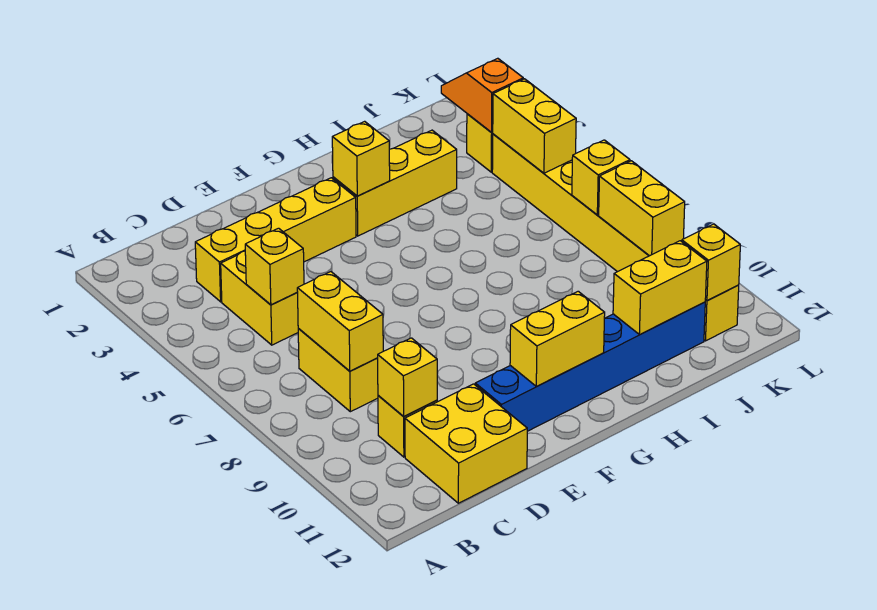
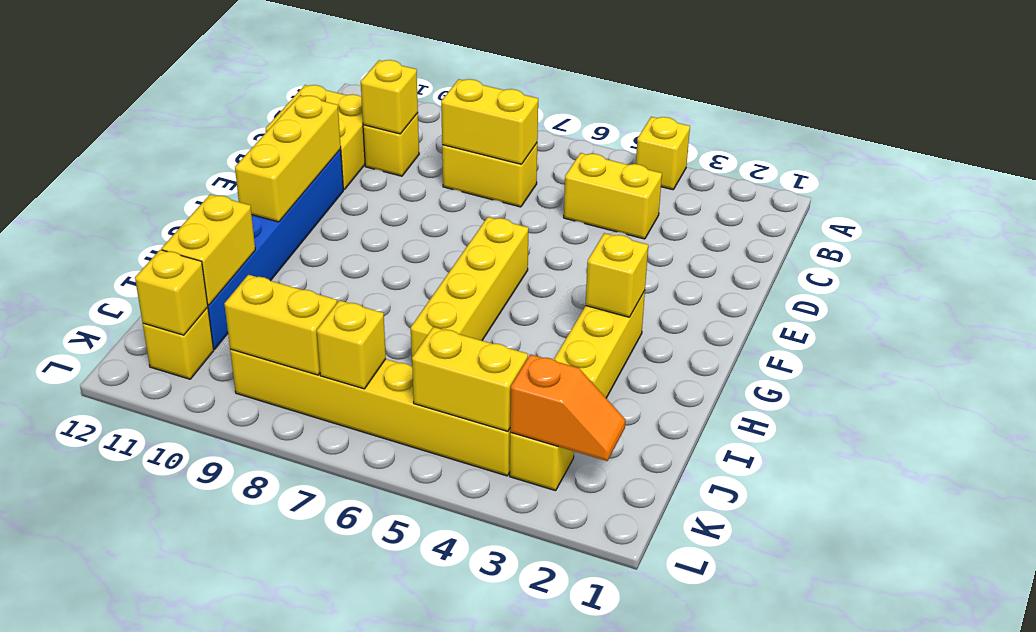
yellow 1x4 brick [195,178,356,302] -> yellow 1x4 brick moved to [411,217,529,357]
yellow 1x1 brick [245,228,304,305] -> yellow 1x1 brick moved to [636,117,690,190]
yellow 1x2 brick [510,291,605,386] -> yellow 1x3 brick [235,96,341,222]

